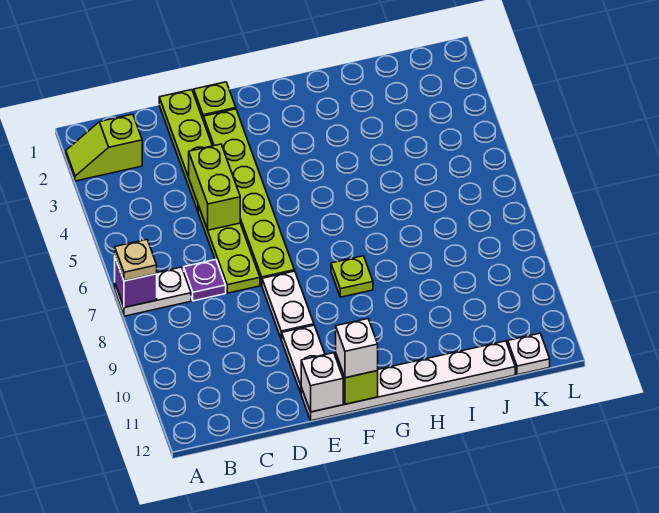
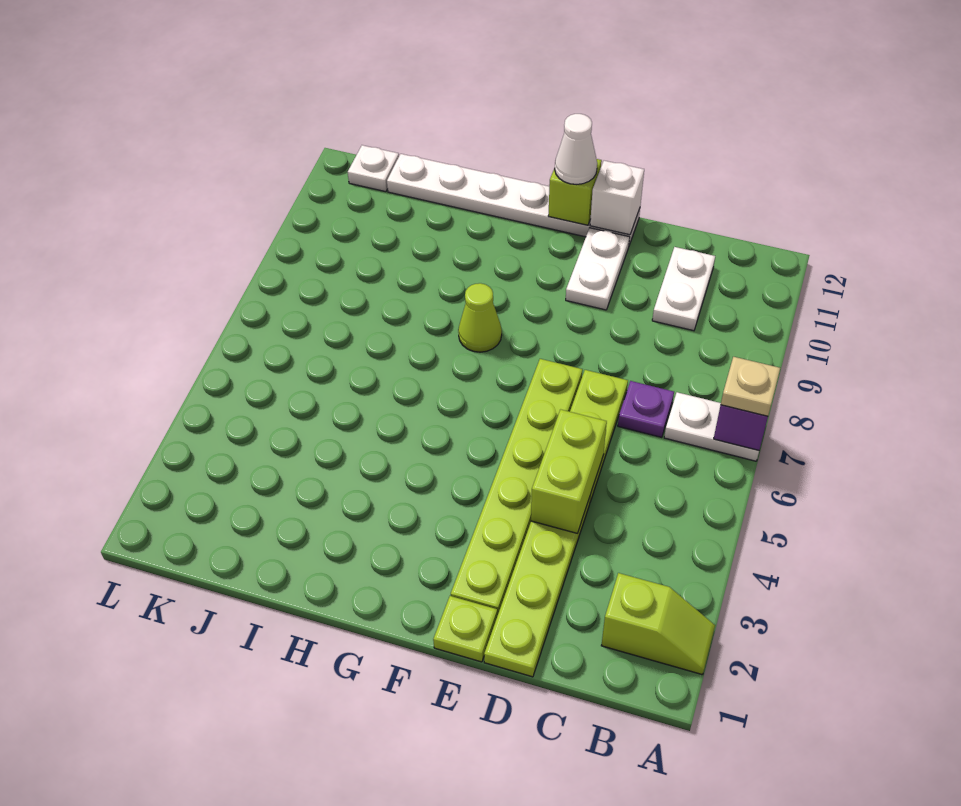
white 1x2 plate [262,271,314,339] -> white 1x2 plate moved to [652,247,715,331]
white 1x1 brick [336,319,378,378] -> white 1x1 cone [555,114,597,184]
lime 1x1 plate [331,256,373,297] -> lime 1x1 cone [458,283,502,352]

